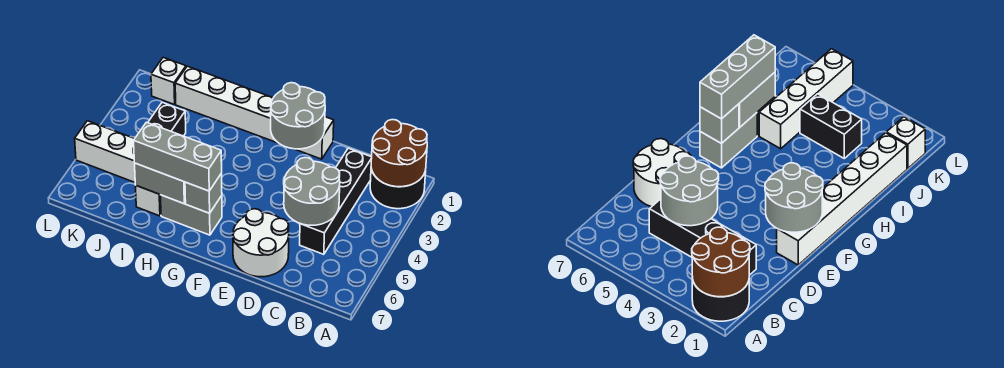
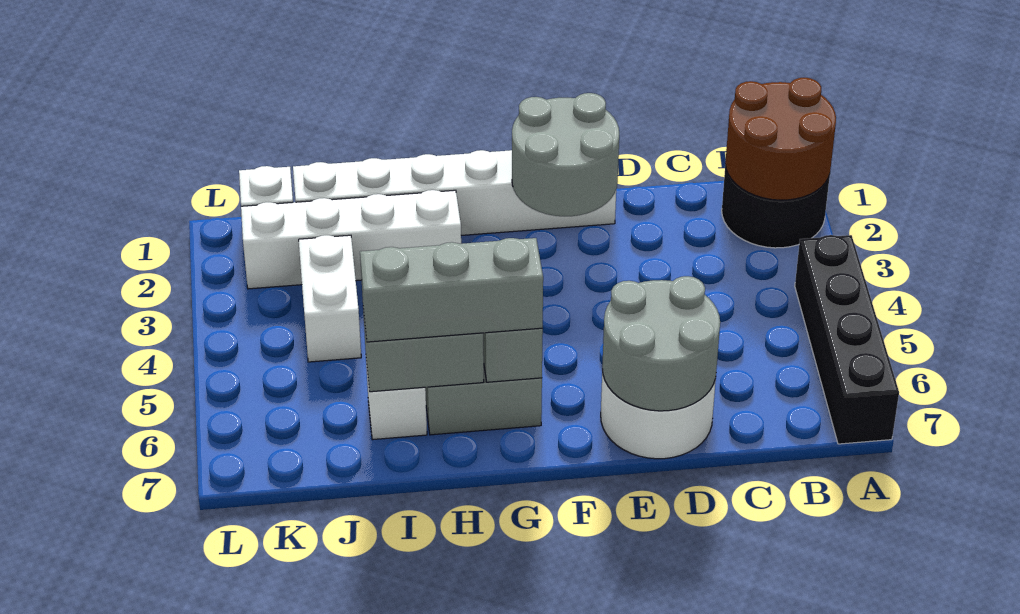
black 1x4 brick [300,148,372,254] -> black 1x4 brick moved to [795,235,899,444]
grey 2x2 round brick [284,158,340,225] -> grey 2x2 round brick moved to [602,276,720,411]
white 1x4 brick [75,121,135,182] -> white 1x4 brick moved to [241,190,461,289]
black 1x2 brick [148,102,186,136] -> white 1x2 brick [299,235,361,362]

